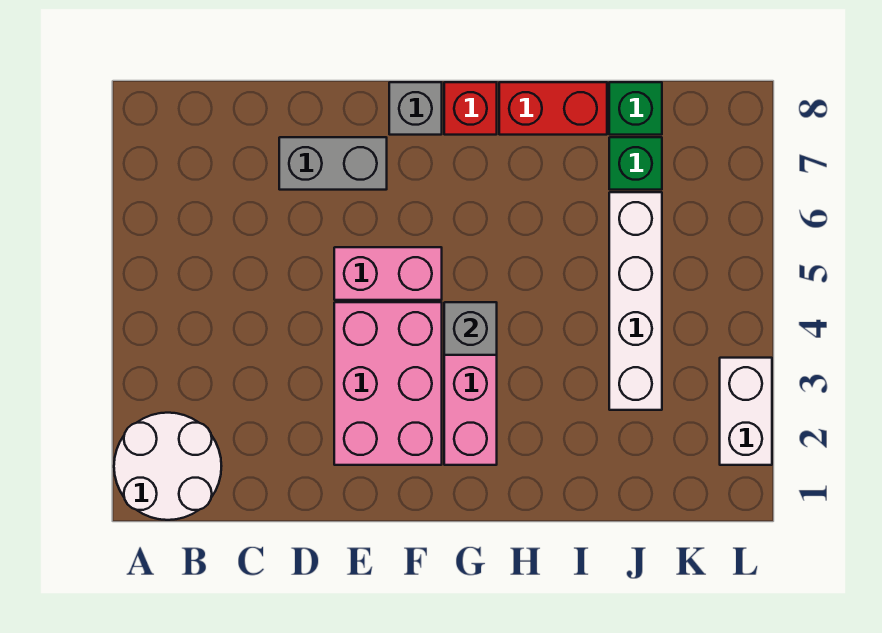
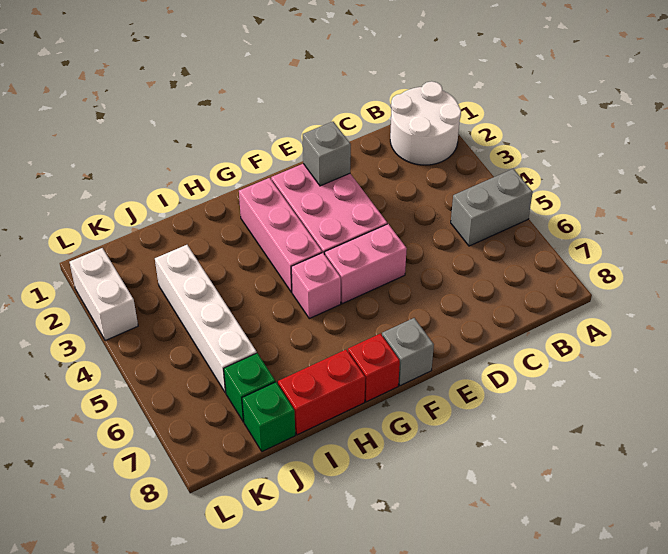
grey 1x2 brick [279,137,387,190] -> grey 1x2 brick moved to [451,169,533,246]
grey 1x1 brick [444,302,497,355] -> grey 1x1 brick moved to [303,122,351,186]
none -> pink 1x1 brick [291,253,341,319]

